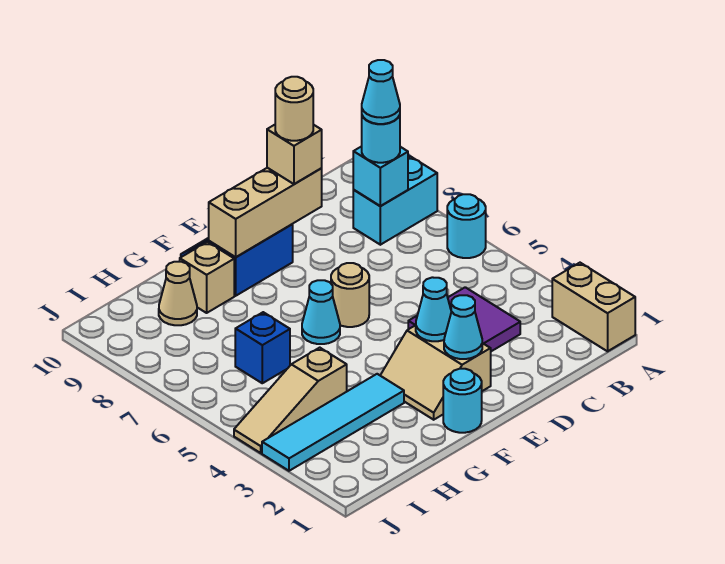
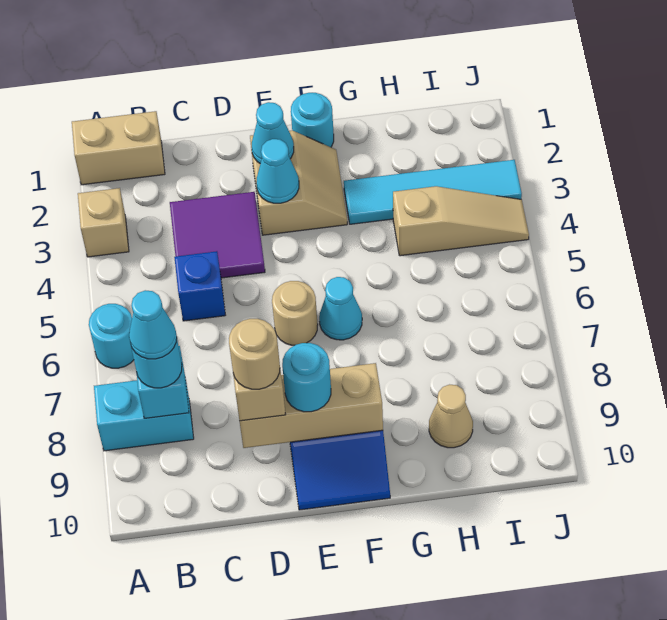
tan 1x2 brick [552,263,635,351] -> tan 1x2 brick turned to [72,111,165,185]
none -> cyan 1x1 round brick [282,343,331,412]
tan 1x1 brick [180,242,234,313] -> tan 1x1 brick moved to [78,188,129,257]
blue 1x1 brick [235,312,290,383] -> blue 1x1 brick moved to [174,251,225,321]

